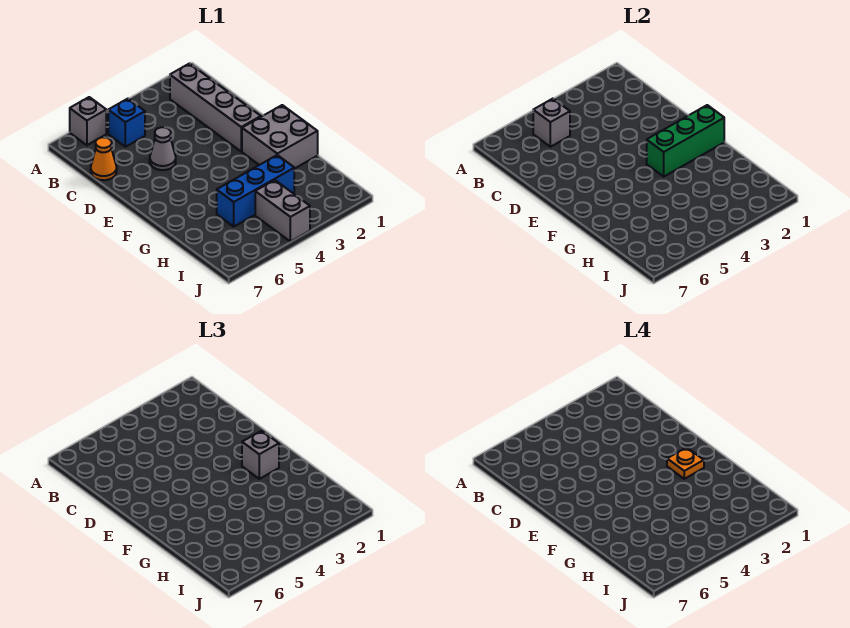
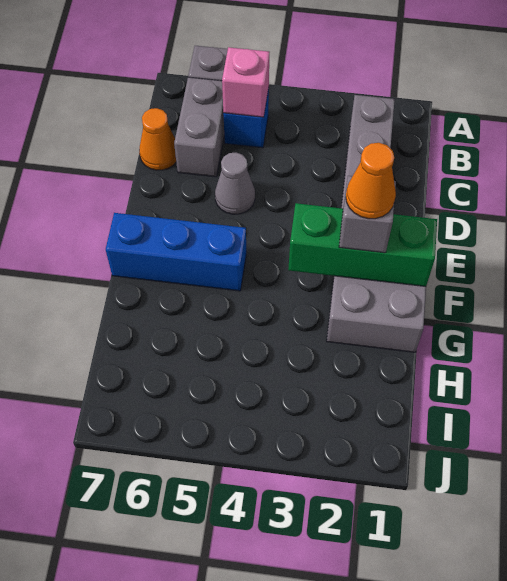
grey 1x1 brick [533,99,570,147] -> pink 1x1 brick [222,47,269,117]
orange 1x1 plate [667,447,704,479] -> orange 1x1 cone [346,143,396,219]
blue 1x3 brick [217,155,294,227] -> blue 1x3 brick moved to [106,213,246,291]
grey 1x2 brick [255,180,310,242] -> grey 1x2 brick moved to [174,77,224,177]

